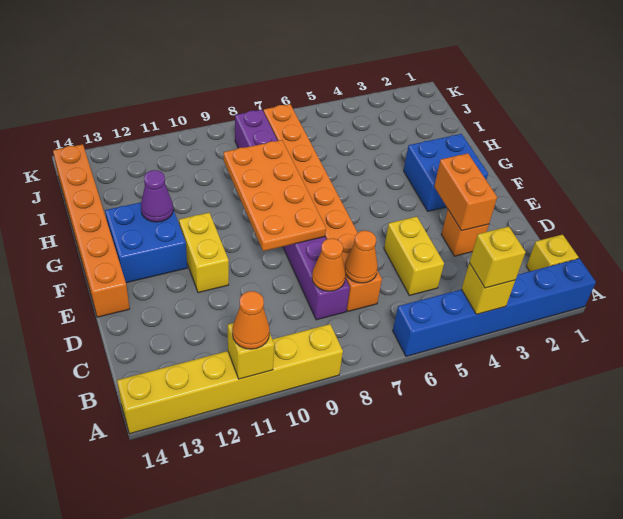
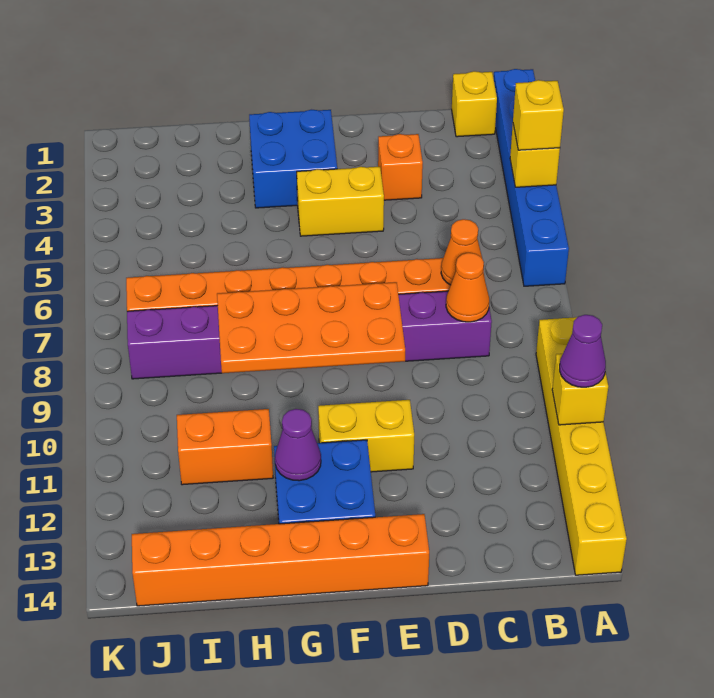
orange 1x1 cone [232,291,270,349] -> purple 1x1 cone [560,315,606,387]
yellow 1x2 brick [384,217,444,295] -> yellow 1x2 brick moved to [297,167,384,236]
orange 1x2 brick [434,153,497,231] -> orange 1x2 brick moved to [177,409,273,485]

